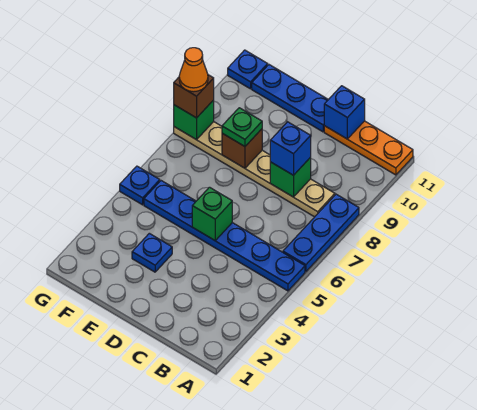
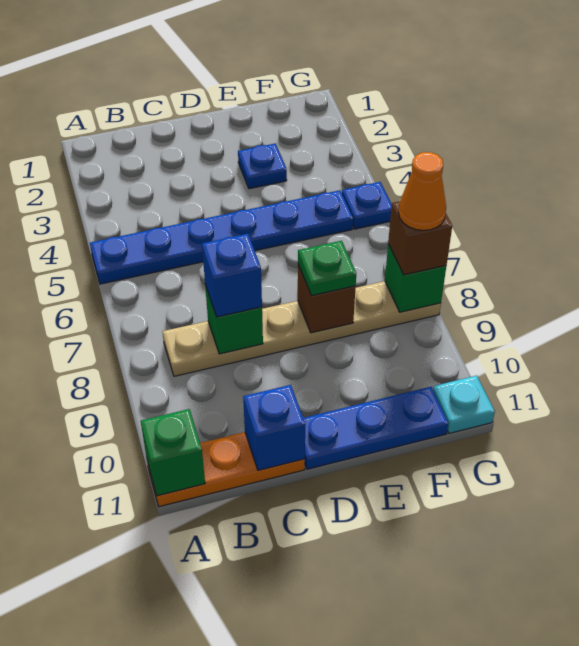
blue 1x3 plate [283,194,359,272] -> none
green 1x1 brick [192,187,232,240] -> green 1x1 brick moved to [141,409,205,496]
blue 1x1 plate [228,50,268,89] -> cyan 1x1 plate [433,376,495,433]

